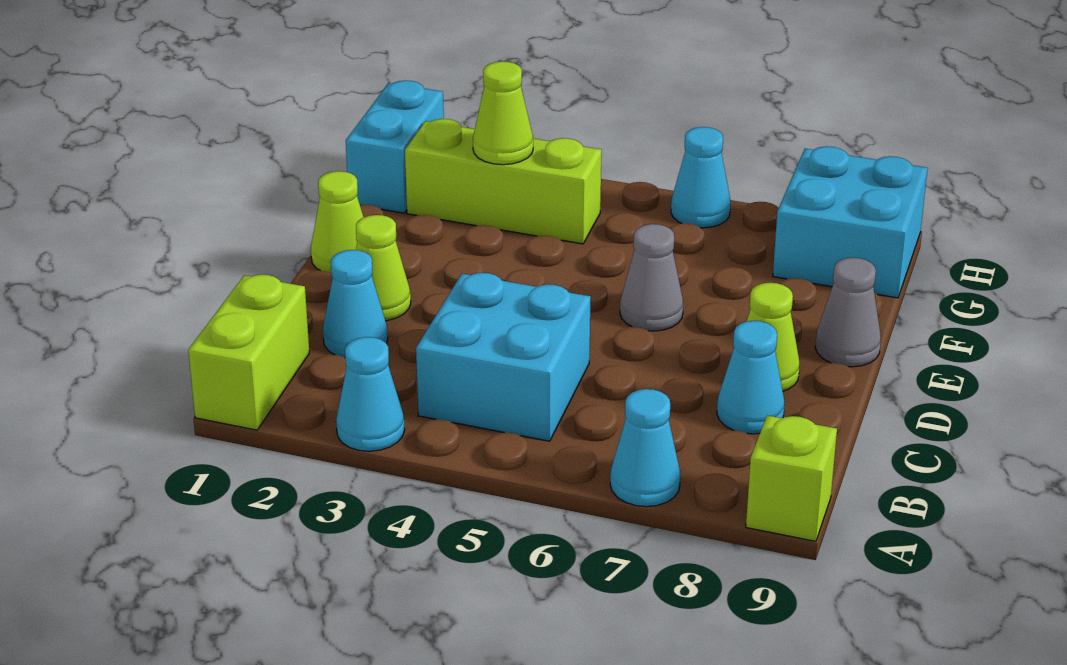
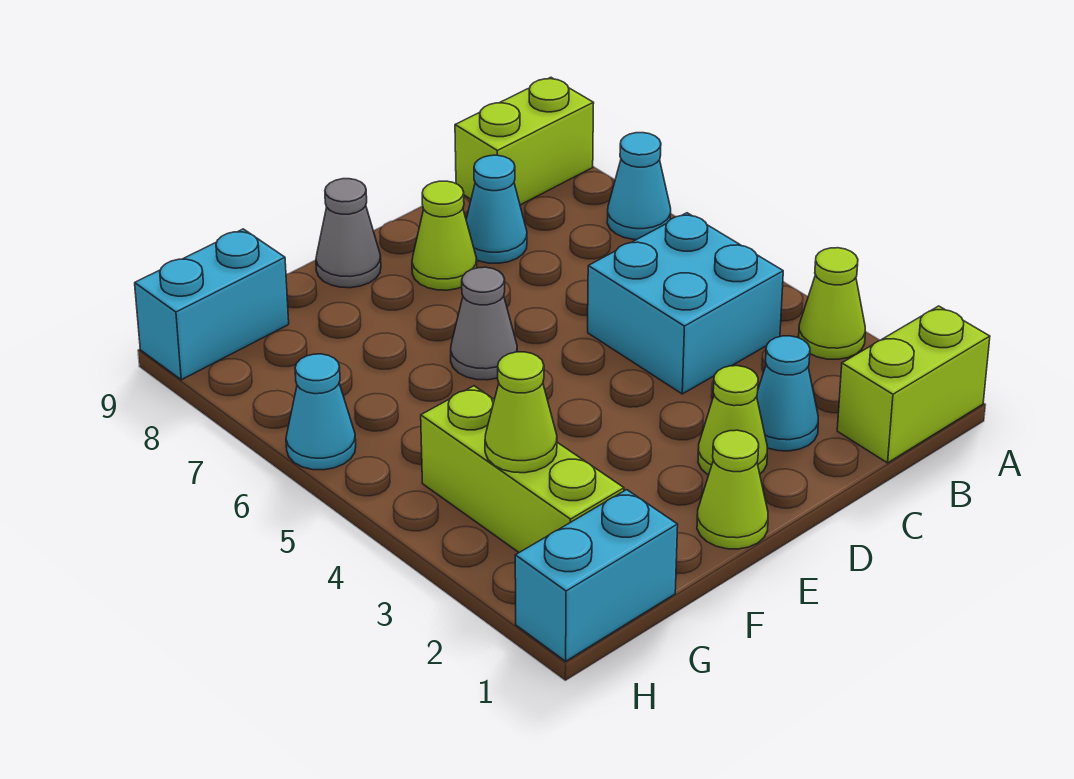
cyan 1x1 cone [336,337,405,451] -> lime 1x1 cone [799,248,865,359]
lime 1x1 brick [746,415,837,541] -> lime 1x2 brick [455,77,594,205]
cyan 2x2 brick [773,146,928,298] -> cyan 1x2 brick [135,229,289,380]

